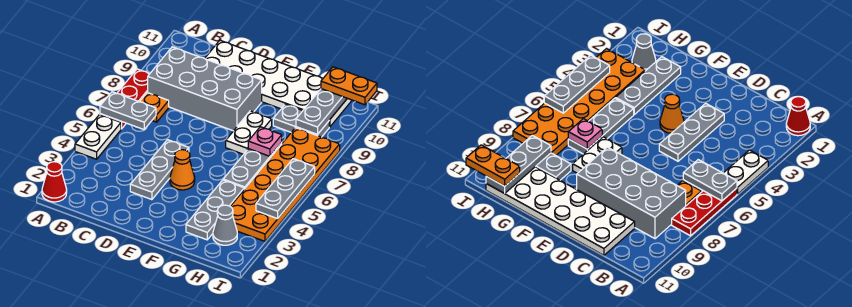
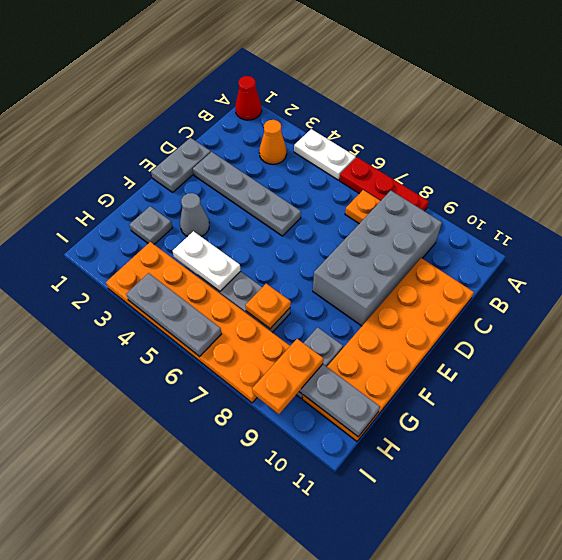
grey 1x2 plate [100,92,156,130] -> grey 1x2 plate moved to [151,138,211,192]
white 2x6 plate [205,40,352,127] -> orange 2x6 plate [303,258,474,441]
grey 1x3 plate [130,140,189,200] -> grey 1x4 plate [193,152,301,236]
orange 1x1 cone [170,150,195,190] -> orange 1x1 cone moved to [259,120,287,164]
white 1x2 plate [226,111,272,154] -> white 1x2 plate moved to [173,231,241,291]
grey 1x3 plate [186,180,244,240] -> grey 1x1 plate [130,206,172,244]
pink 1x1 plate [248,127,282,156] -> orange 1x1 plate [246,284,291,329]
grey 1x1 cone [213,205,237,245] -> grey 1x1 cone moved to [180,193,209,237]
orange 1x2 plate [321,67,377,105] -> orange 1x2 plate moved to [252,339,323,414]

